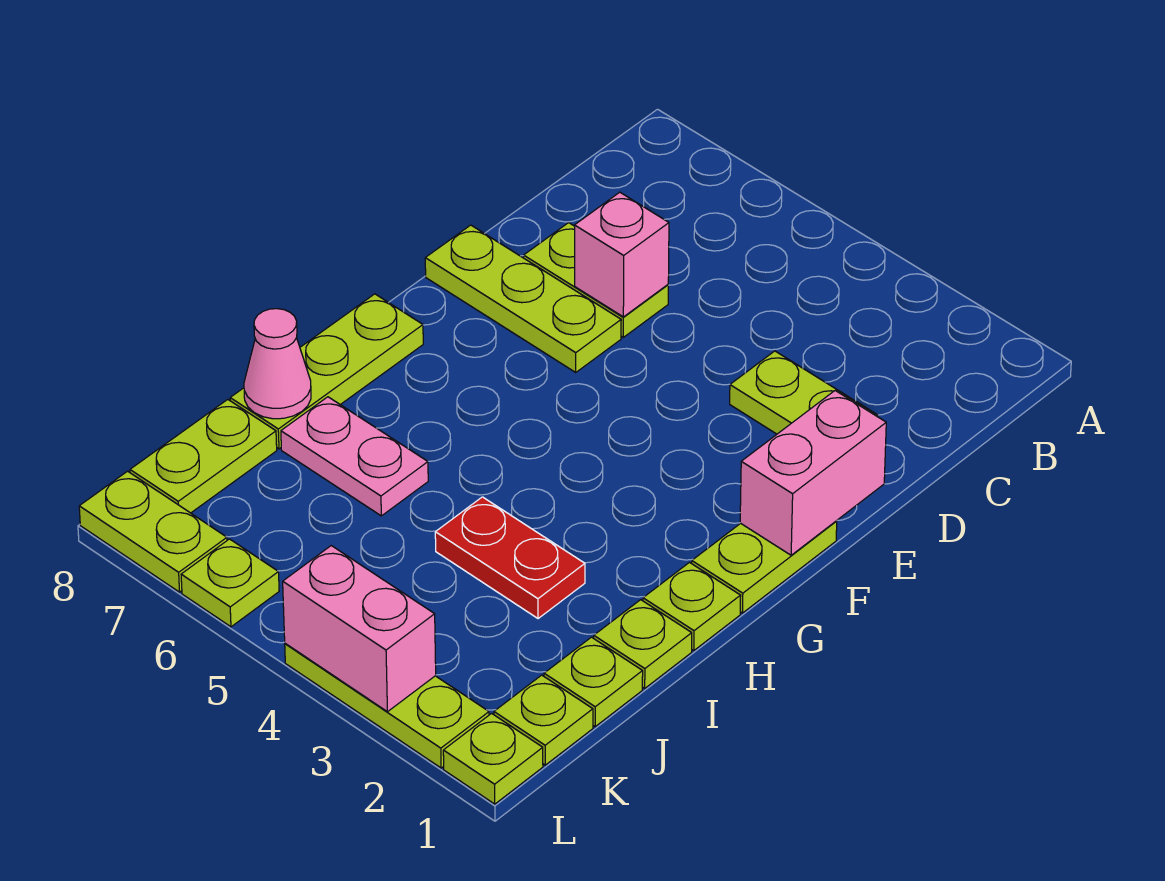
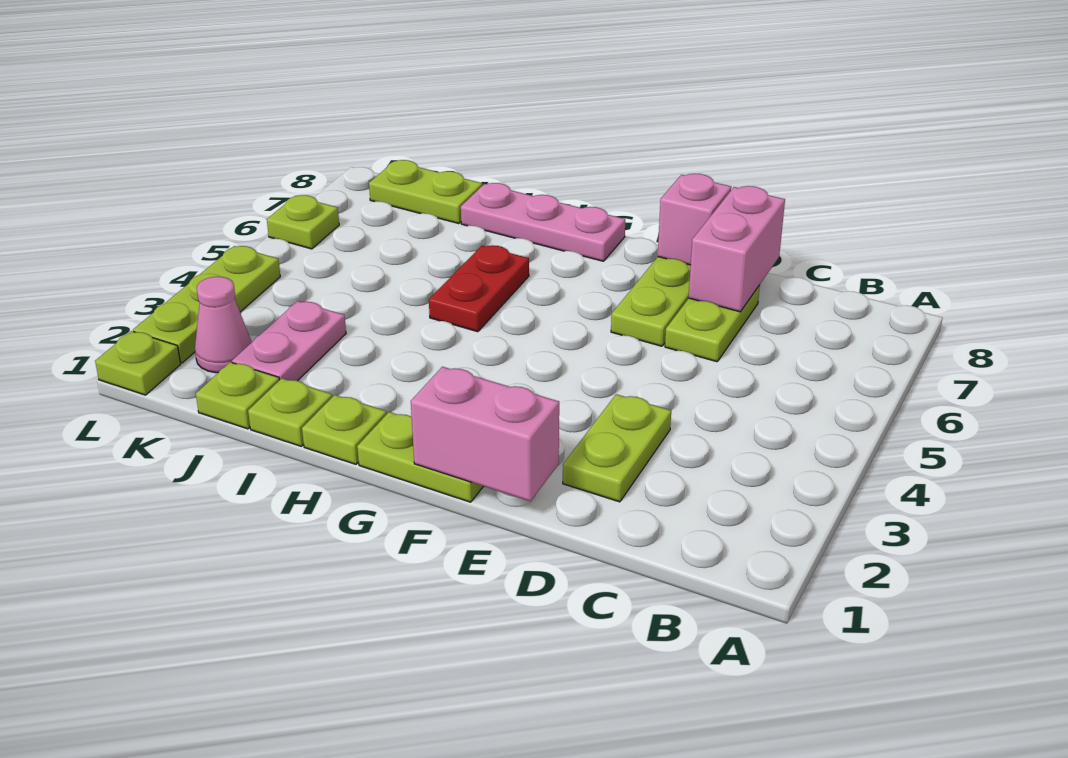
pink 1x1 brick [575,192,669,317] -> pink 1x1 brick moved to [658,174,731,265]
lime 1x3 plate [230,294,423,449] -> pink 1x3 plate [461,183,625,261]
red 1x2 plate [435,497,585,619] -> red 1x2 plate moved to [429,245,529,332]
pink 1x2 plate [281,397,428,516] -> pink 1x2 plate moved to [232,301,346,381]
pink 1x1 cone [244,309,311,419] -> pink 1x1 cone moved to [195,277,252,373]
lime 1x1 plate [494,675,593,765] -> none
pink 1x2 brick [283,546,436,712] -> pink 1x2 brick moved to [688,186,785,312]
lime 1x2 plate [79,471,227,592] -> none

